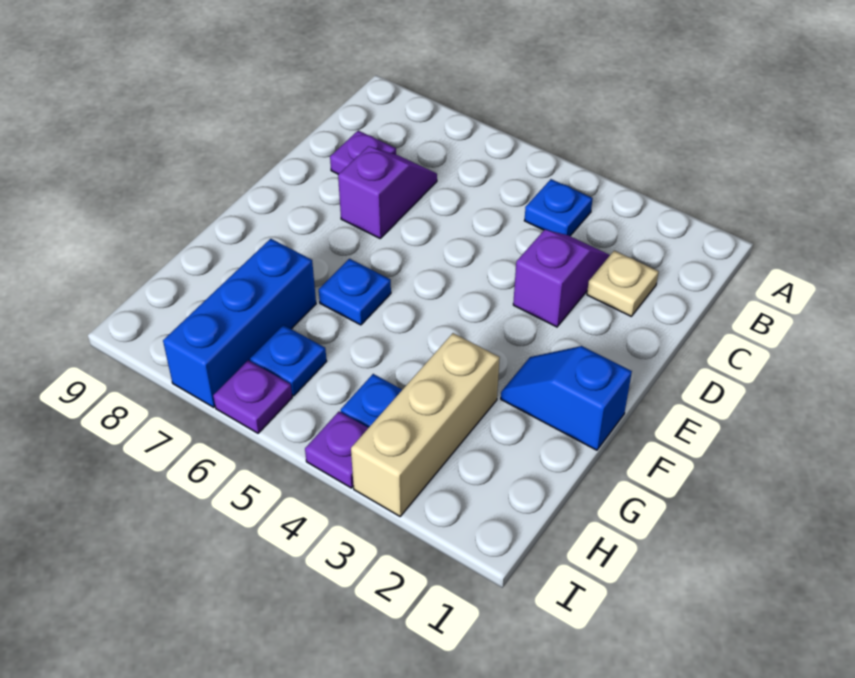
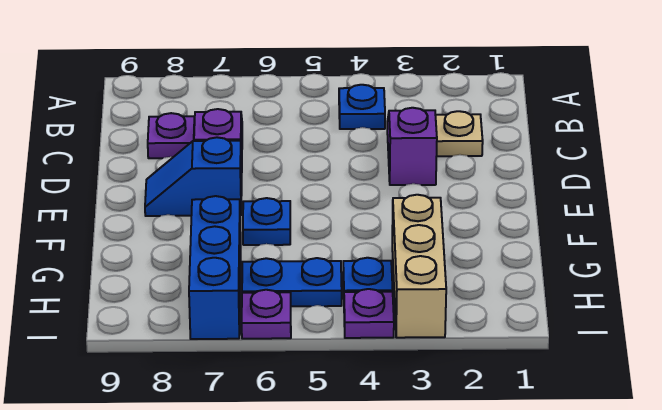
blue 1x2 slope [501,346,632,450] -> blue 1x2 slope moved to [145,137,242,216]
blue 1x1 plate [250,325,327,396] -> blue 1x2 plate [242,258,342,306]

